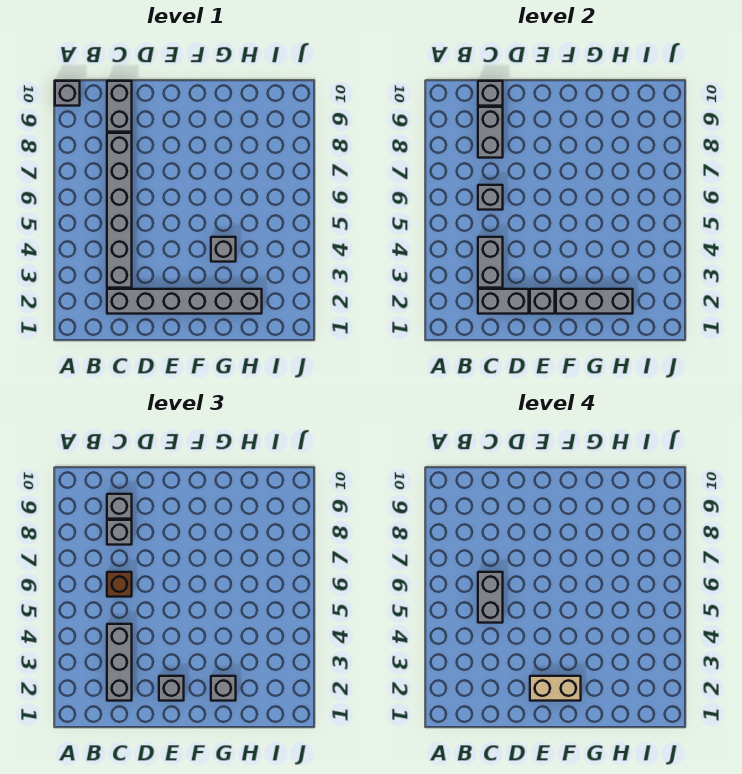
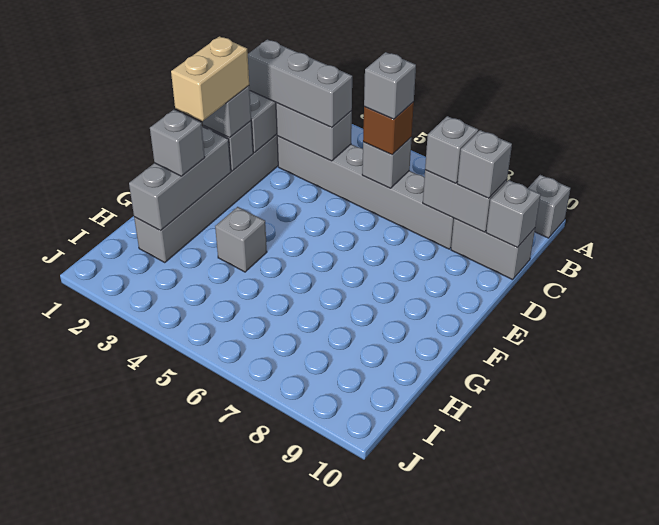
grey 1x2 brick [478,572,503,623] -> grey 1x1 brick [364,52,416,119]

